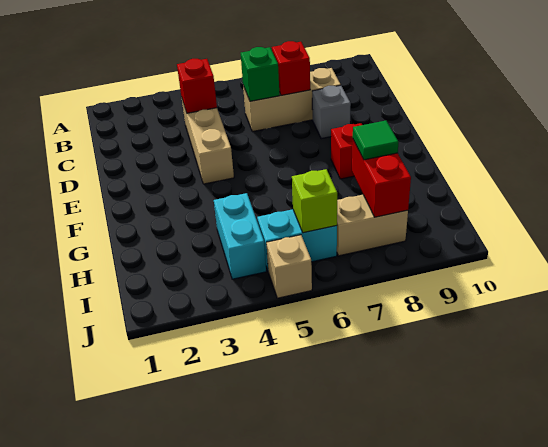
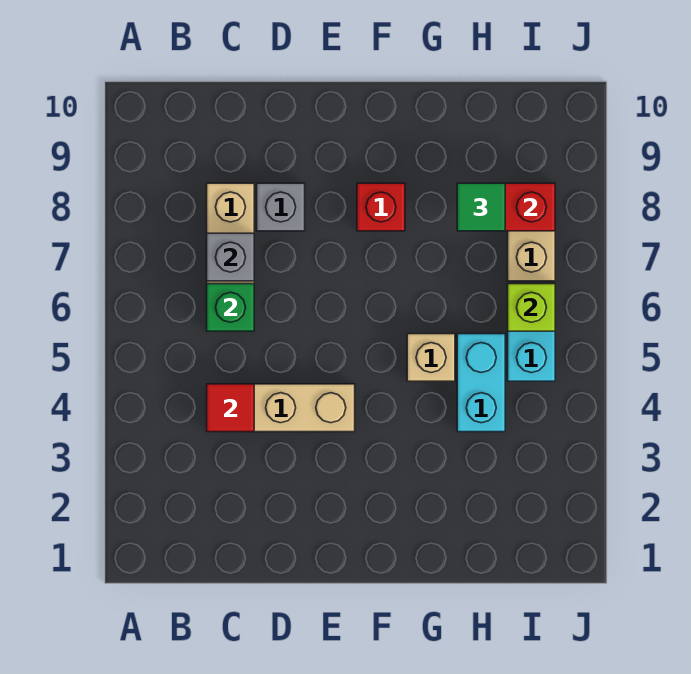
red 1x1 brick [177,59,217,113] -> red 1x1 tile [207,384,254,432]
red 1x1 brick [272,41,310,96] -> grey 1x1 brick [207,233,254,281]
cyan 1x2 brick [214,193,266,279] -> cyan 1x2 brick turned to [457,334,505,432]
tan 1x1 brick [266,235,312,298] -> tan 1x1 brick moved to [407,334,455,381]

